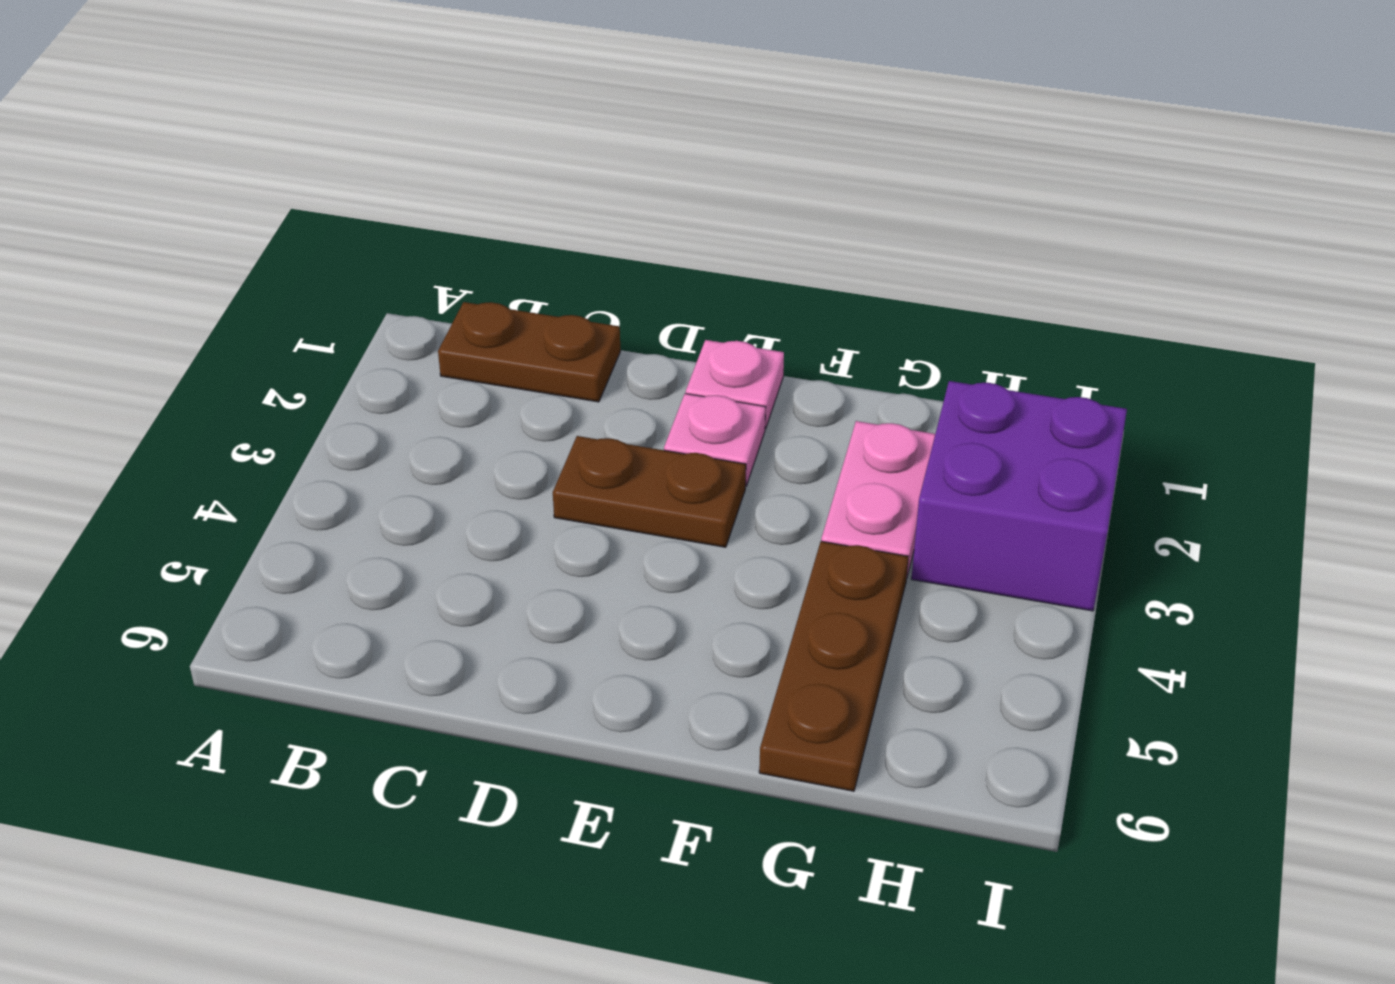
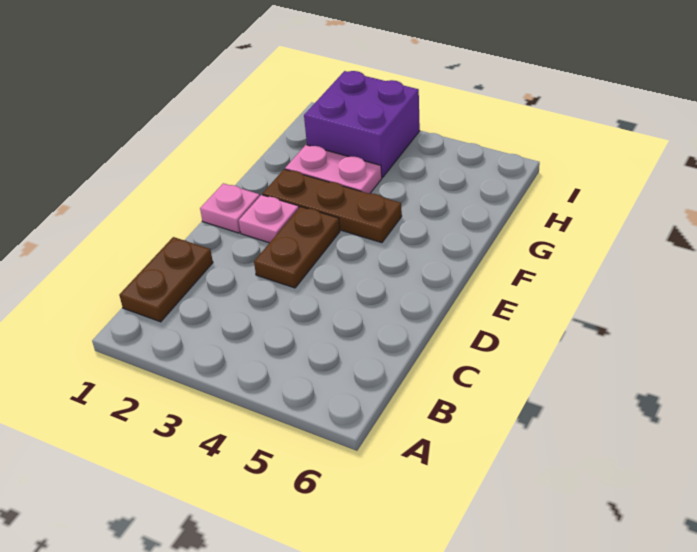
brown 1x3 plate [759,541,908,791] -> brown 1x3 plate moved to [263,169,402,243]

